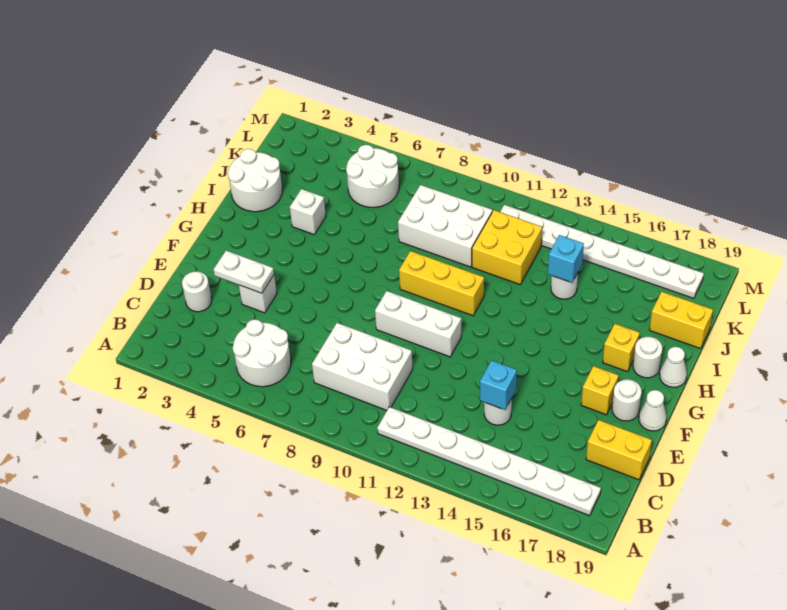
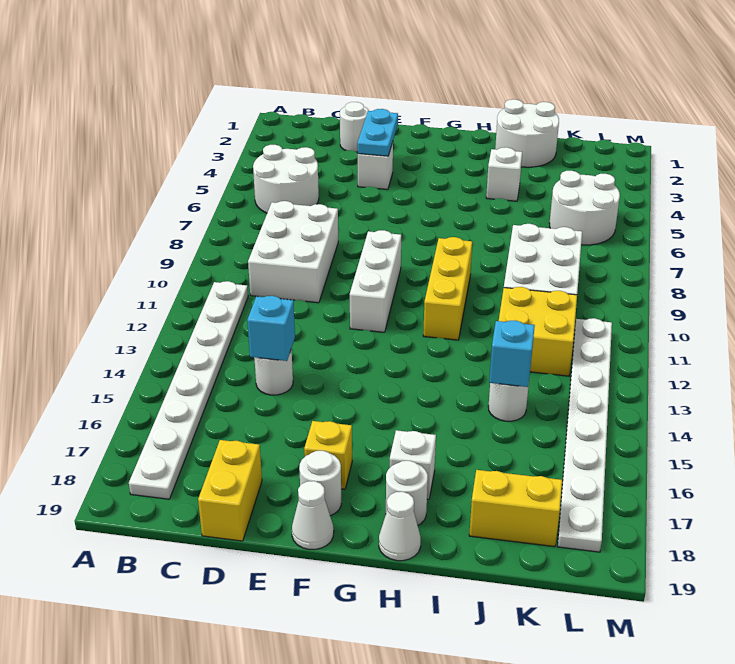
white 1x2 plate [214,251,274,293] -> cyan 1x2 plate [357,109,398,156]
yellow 1x1 brick [603,324,640,372] -> white 1x1 brick [390,430,436,499]
yellow 1x2 brick [650,292,713,349] -> yellow 1x2 brick turned to [469,470,562,547]

